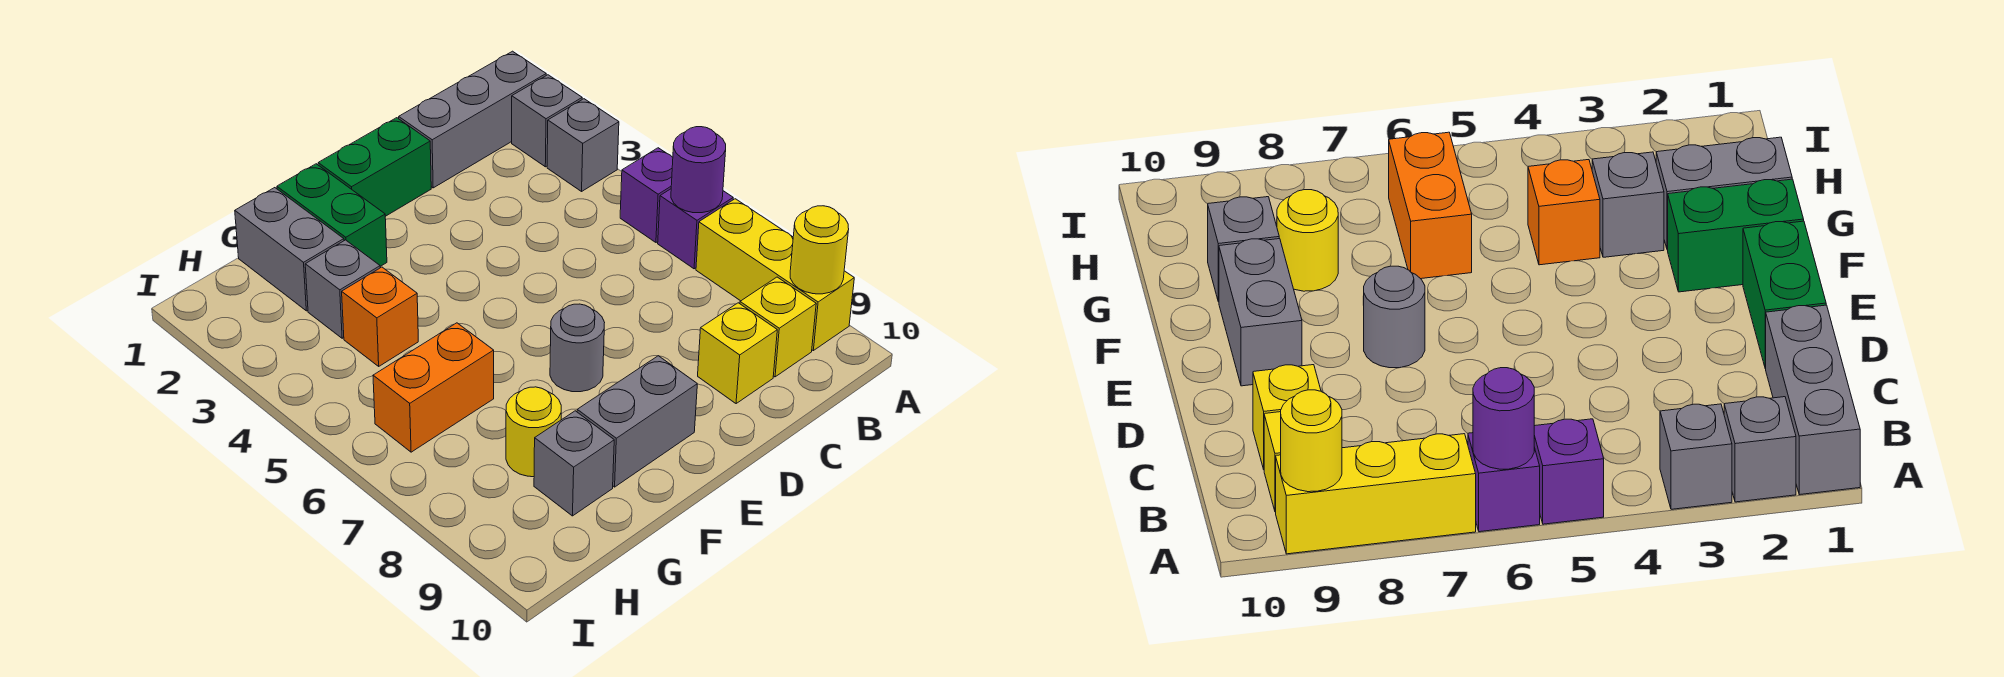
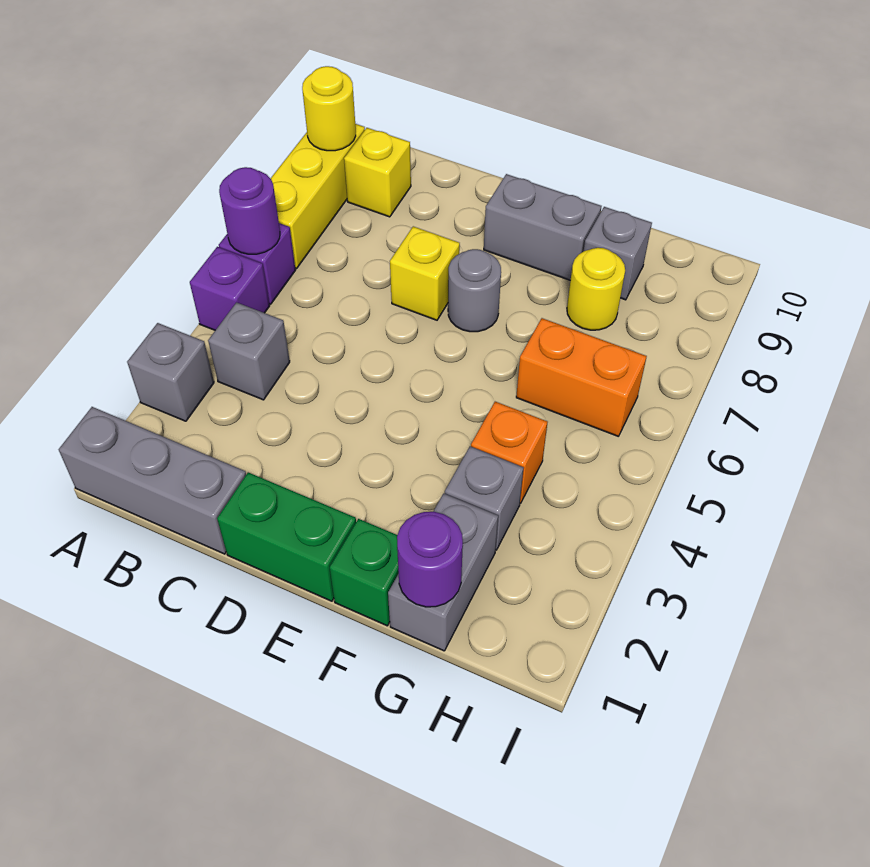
grey 1x1 brick [512,75,582,167] -> grey 1x1 brick moved to [208,302,290,400]
yellow 1x1 brick [698,303,777,404] -> yellow 1x1 brick moved to [390,226,460,320]
green 1x2 brick [277,164,387,266] -> green 1x1 brick [330,519,399,626]
none -> purple 1x1 round brick [397,512,463,607]

